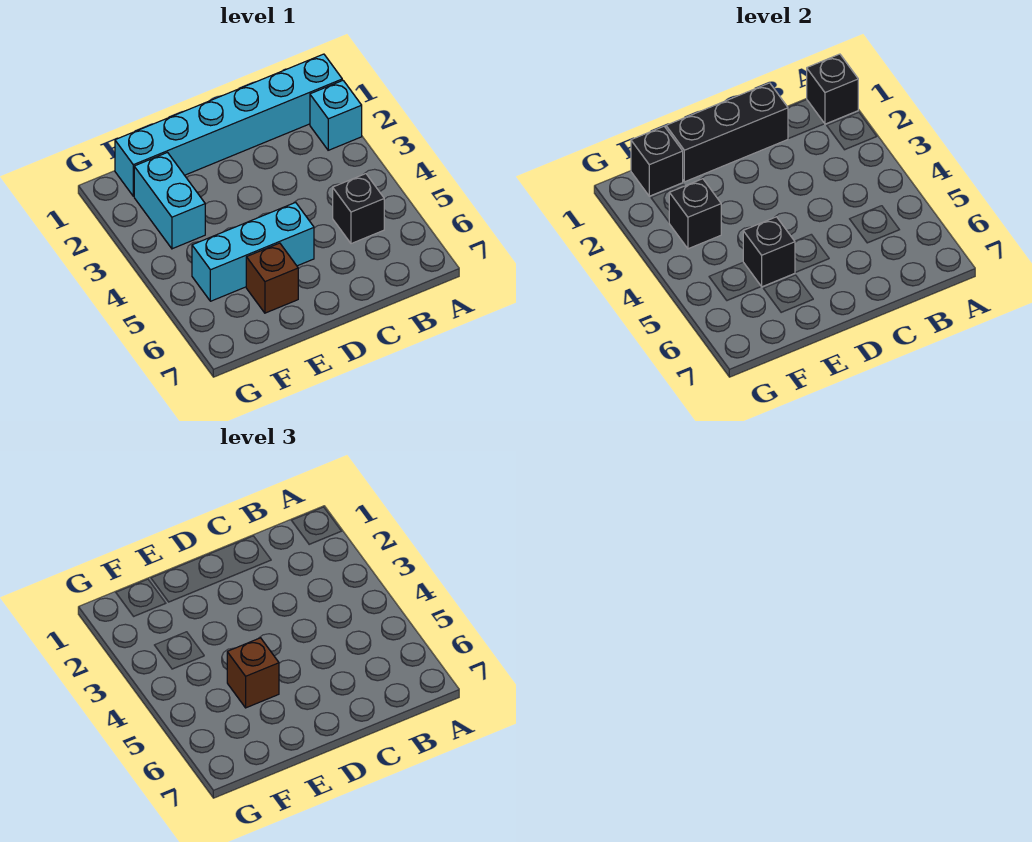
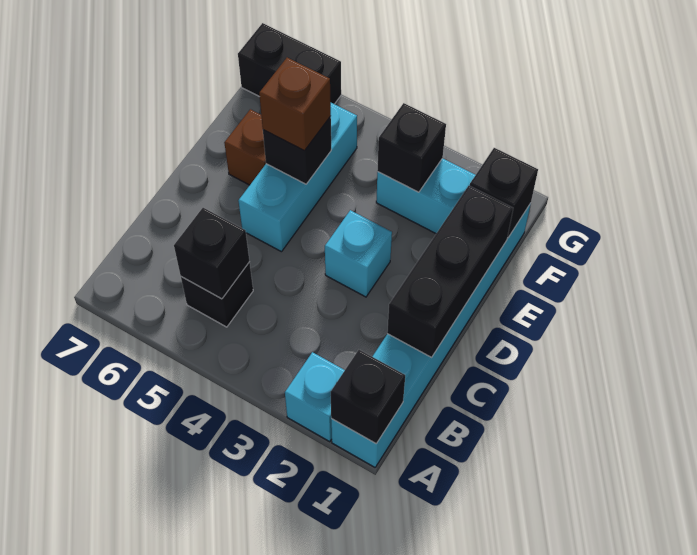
none -> black 1x1 brick [174,208,250,299]
none -> cyan 1x1 brick [325,210,392,297]
none -> black 1x2 brick [238,23,341,104]

